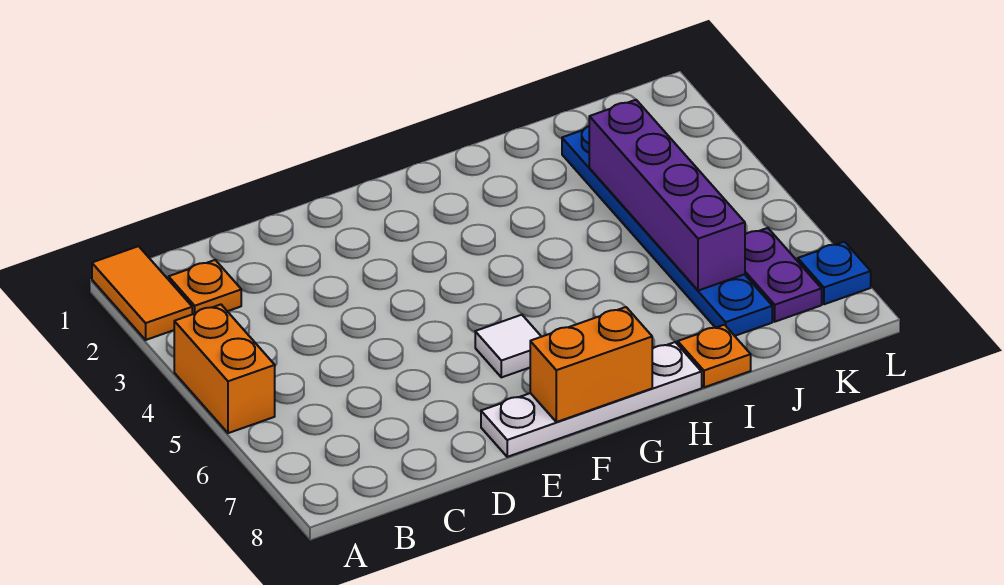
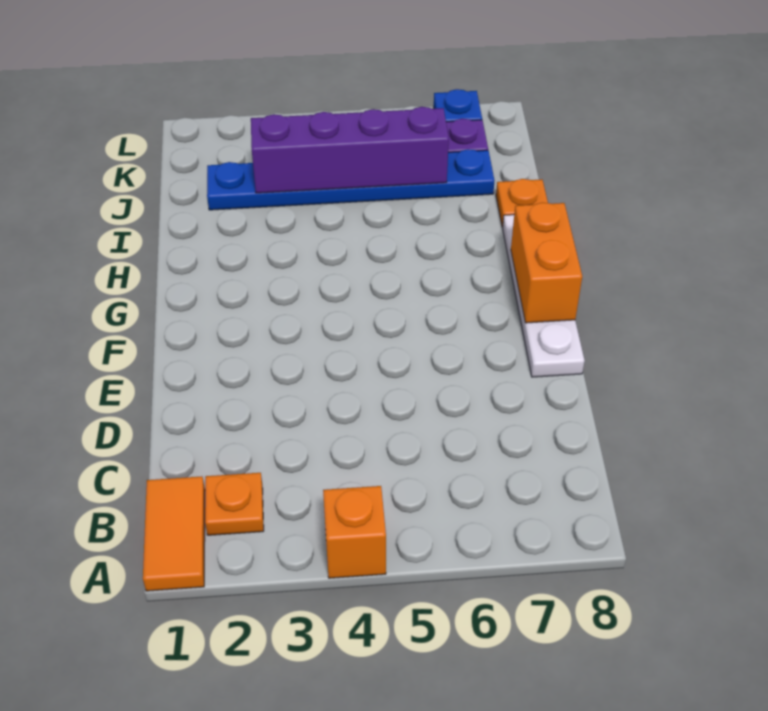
orange 1x2 tile [92,246,192,340] -> orange 1x2 tile turned to [143,476,205,591]
orange 1x2 brick [174,305,275,433] -> orange 1x1 brick [323,486,386,578]
white 1x1 tile [475,315,541,377] -> none

